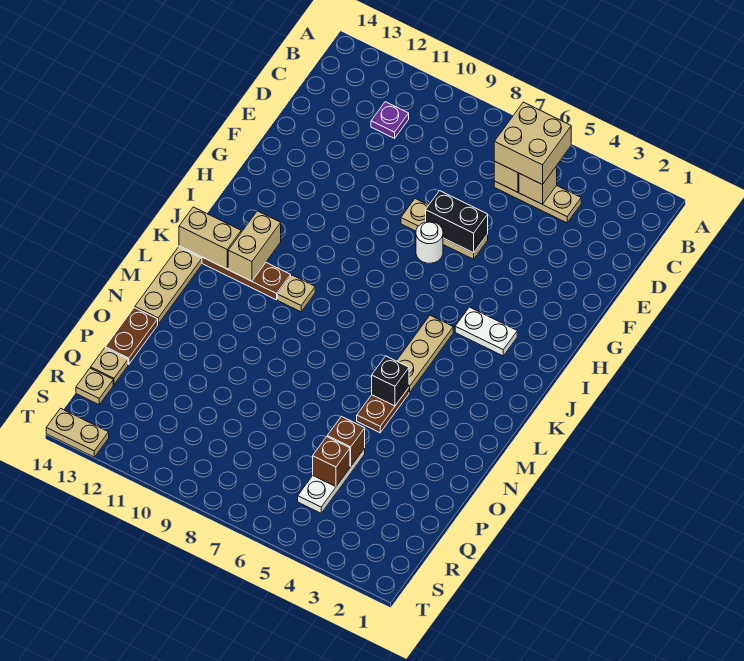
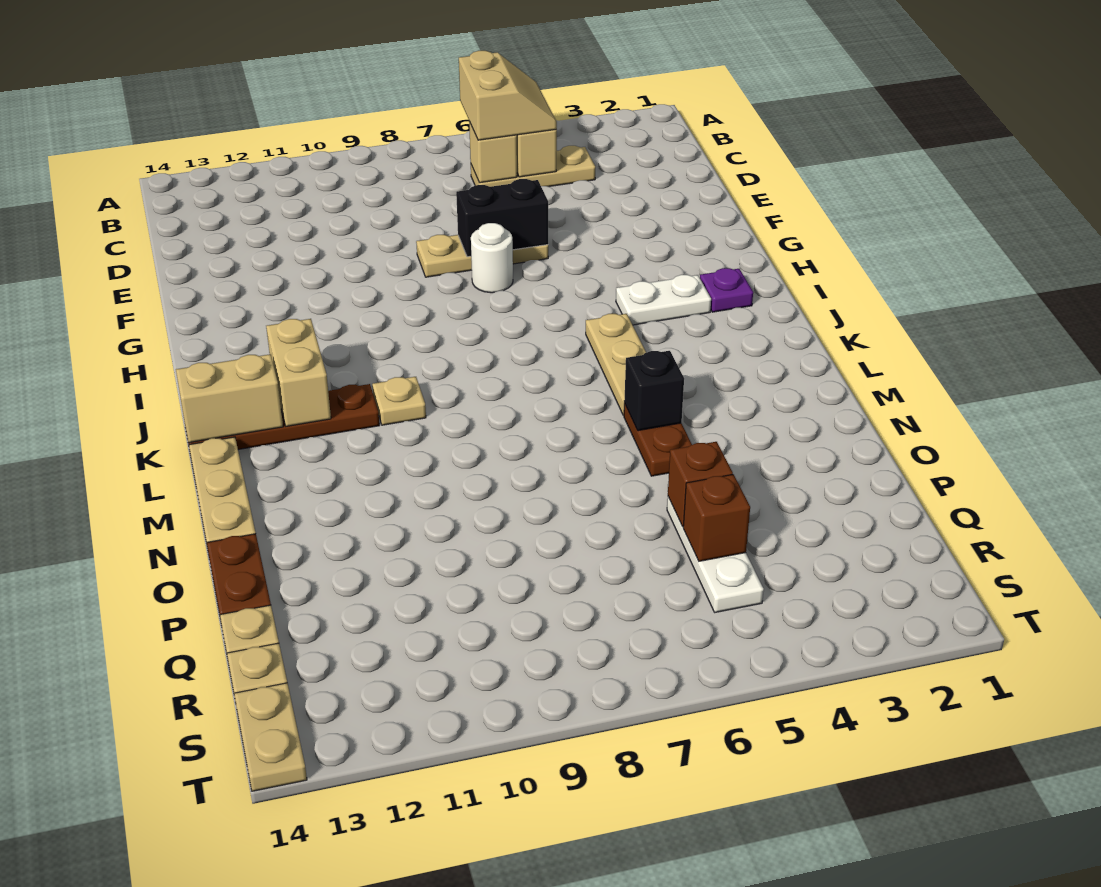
tan 2x2 brick [494,102,571,185] -> tan 2x2 slope [459,51,557,140]
purple 1x1 plate [371,102,409,138] -> purple 1x1 plate moved to [700,268,753,312]
tan 1x2 plate [46,408,109,457] -> tan 1x2 plate turned to [234,683,307,791]

